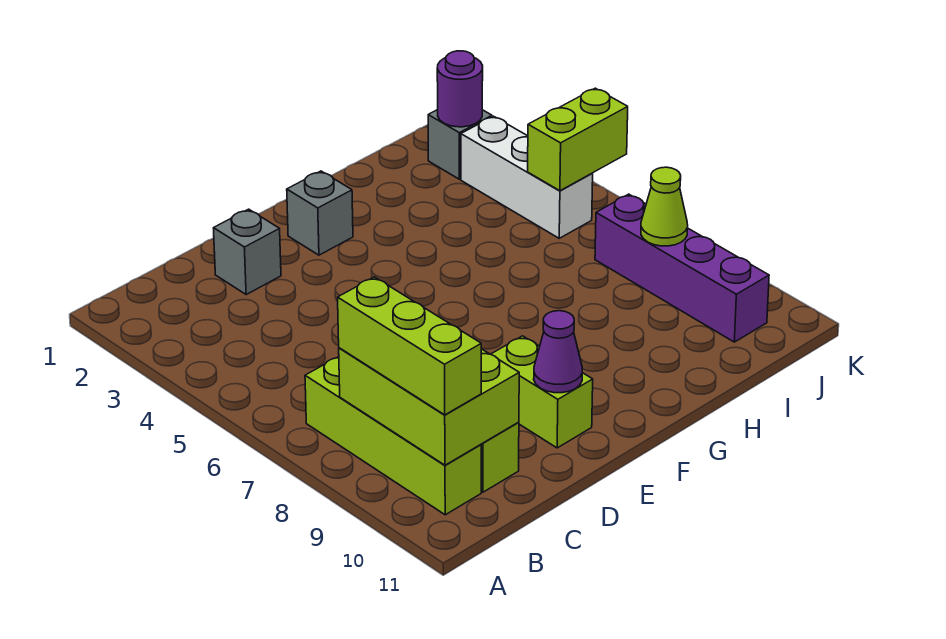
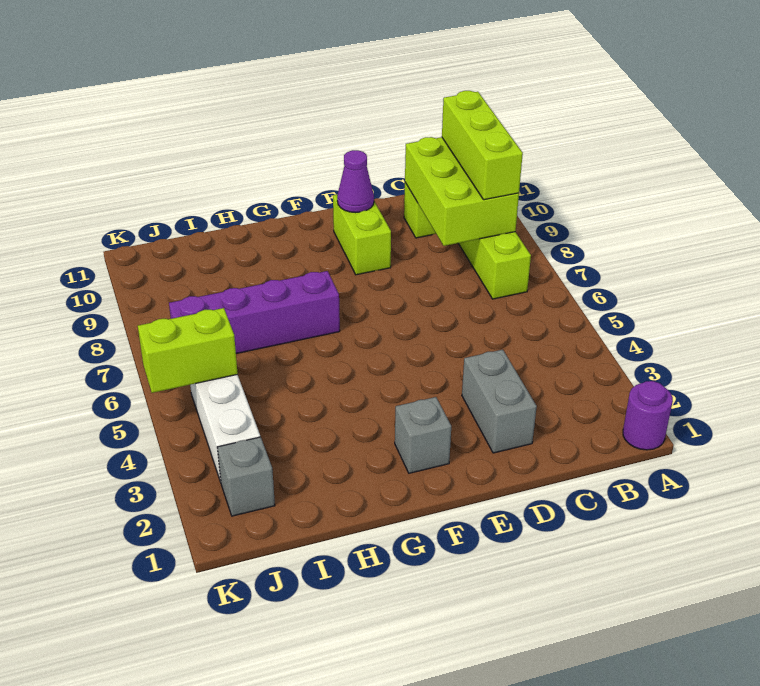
grey 1x1 brick [214,209,281,294] -> grey 1x2 brick [462,350,537,453]
purple 1x1 round brick [437,51,483,127] -> purple 1x1 round brick moved to [623,381,673,450]
purple 1x4 brick [595,194,769,342] -> purple 1x4 brick turned to [169,271,340,354]
lime 1x1 cone [641,167,688,246] -> none

